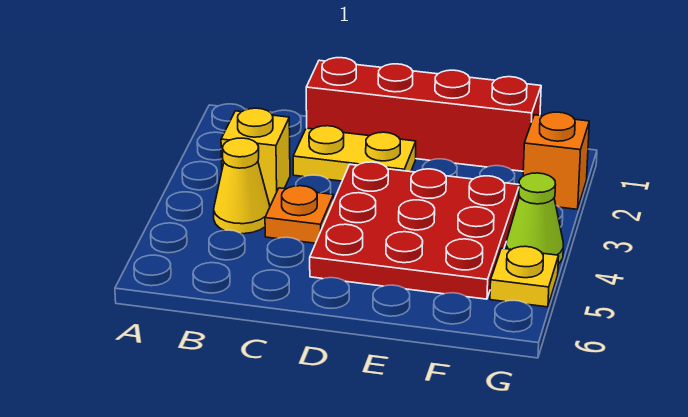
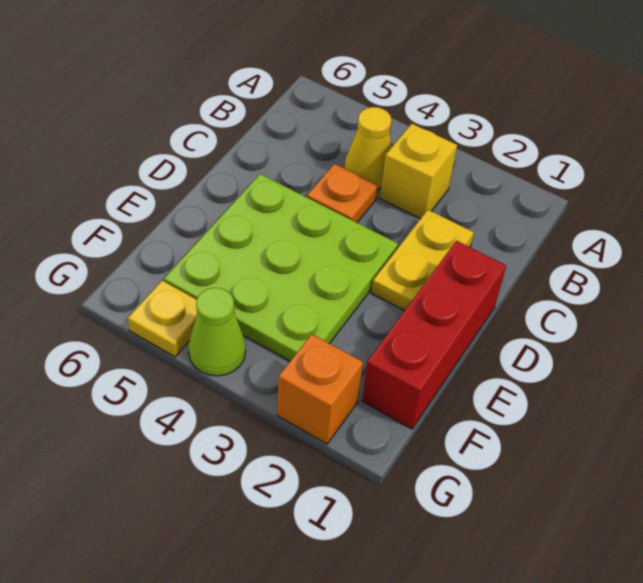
red 1x4 brick [306,58,541,171] -> red 1x3 brick [362,241,506,429]
red 3x3 plate [310,162,519,299] -> lime 3x3 plate [164,174,398,361]

